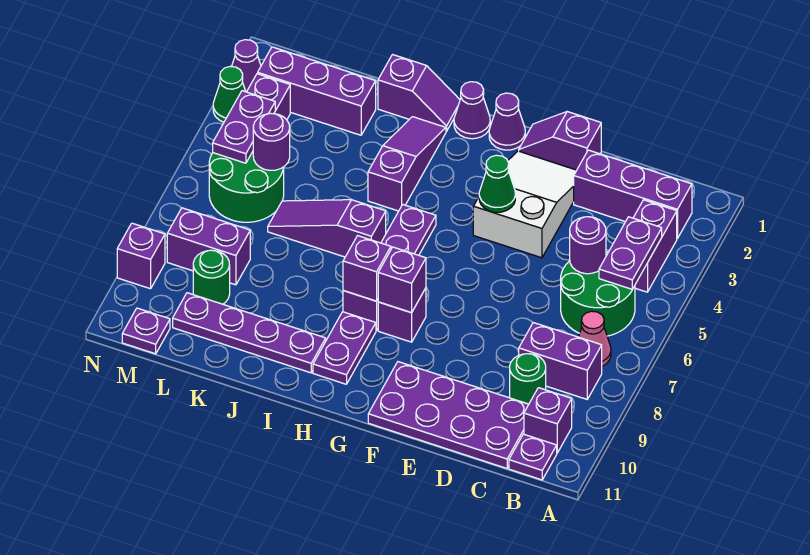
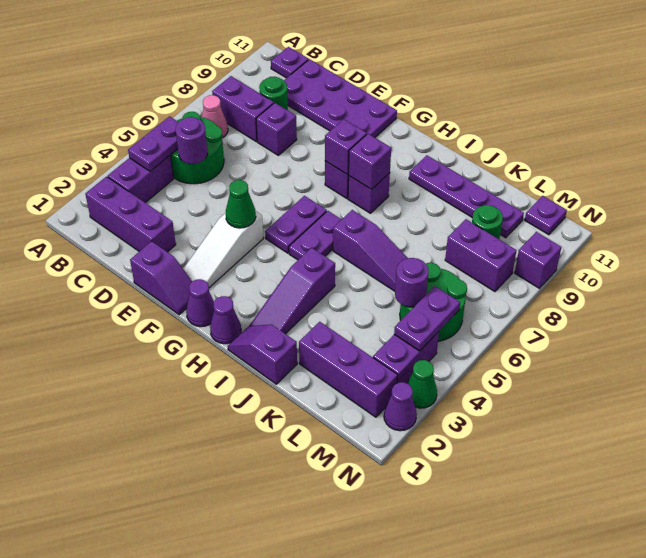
purple 1x1 brick [524,388,572,453] -> purple 1x1 brick moved to [256,103,297,155]
white 2x3 slope [473,151,577,258] -> white 1x3 slope [183,211,263,288]
purple 1x2 plate [313,312,376,384] -> purple 1x2 plate moved to [265,196,327,253]

